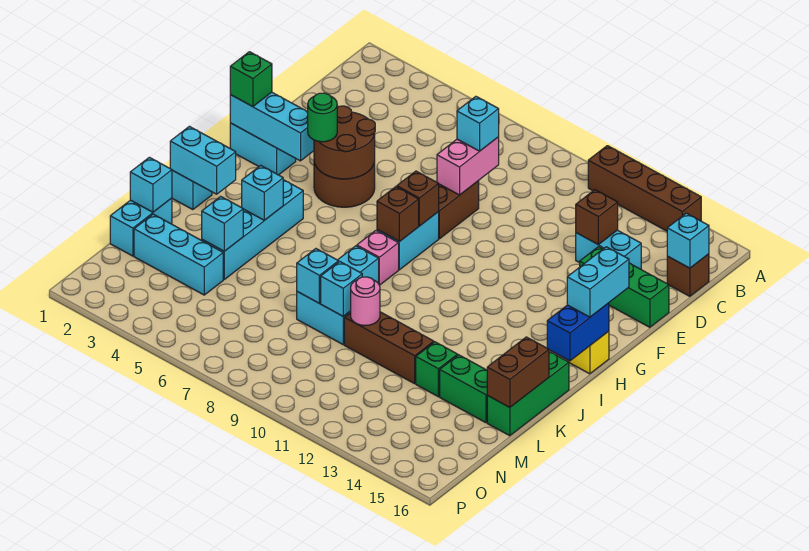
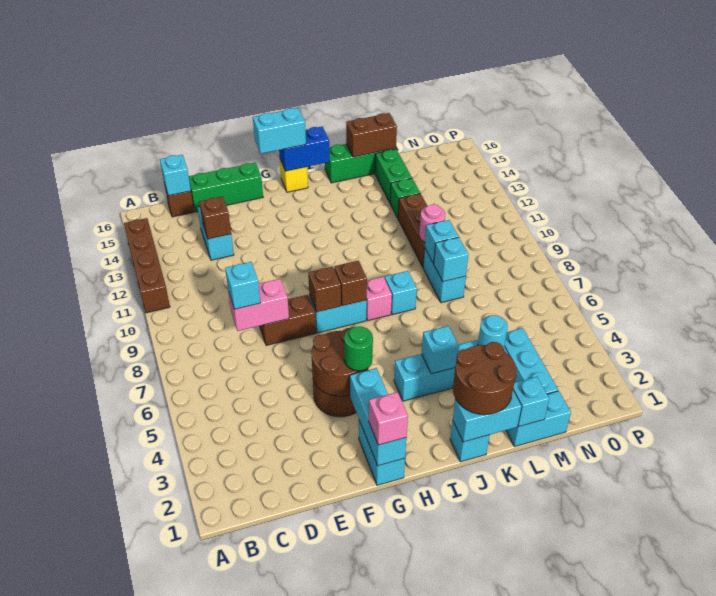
green 1x3 brick [580,247,669,327] -> green 1x3 brick turned to [189,163,263,212]
green 1x1 brick [230,52,272,107] -> pink 1x1 brick [369,392,408,445]
cyan 1x2 brick [170,126,236,194] -> cyan 1x2 brick turned to [453,391,521,442]
none -> brown 2x2 round brick [453,342,517,415]
cyan 1x1 brick [202,196,243,251] -> cyan 1x1 round brick [478,315,508,348]

